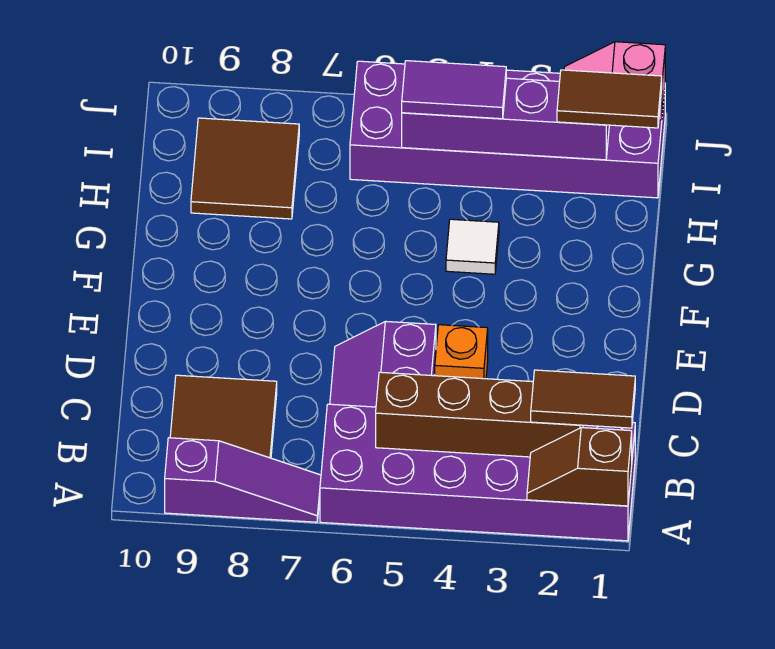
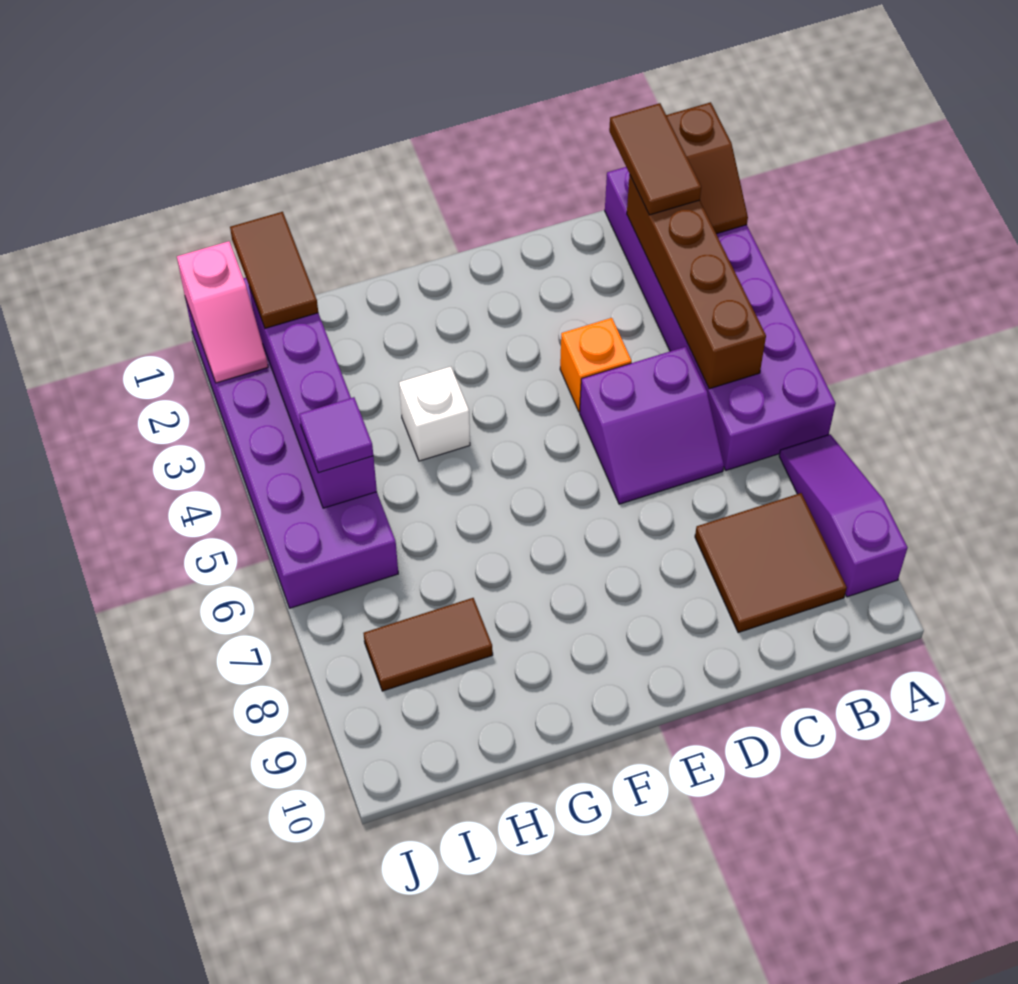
white 1x1 tile [446,219,499,274] -> white 1x1 brick [399,367,470,461]
brown 2x2 tile [191,118,299,219] -> brown 1x2 tile [364,598,493,691]
purple 1x2 tile [402,61,506,119] -> purple 1x1 tile [299,397,373,473]

